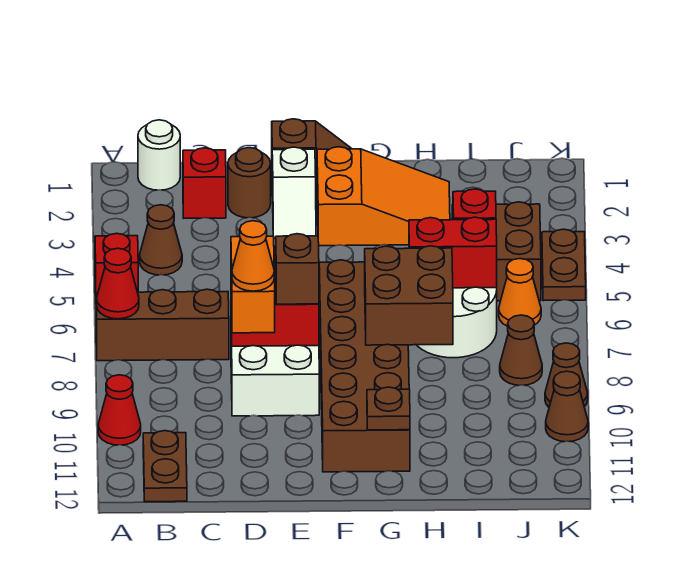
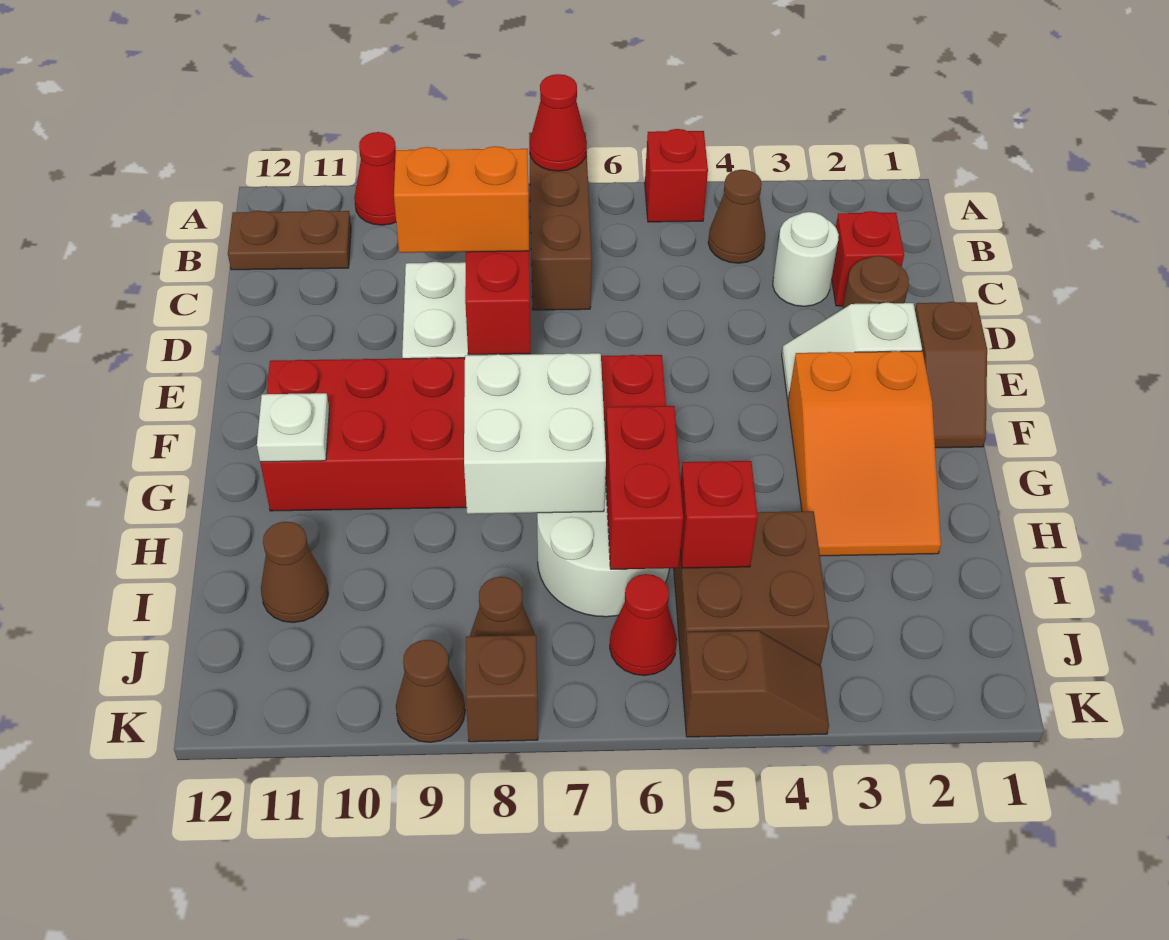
white 1x1 round brick [138,120,180,190] -> white 1x1 round brick moved to [773,212,839,306]
orange 1x1 cone [232,221,274,291] -> none
brown 1x1 brick [276,234,319,304] -> brown 1x1 brick moved to [466,635,538,742]
brown 2x6 brick [319,260,410,472] -> red 2x6 brick [260,355,666,511]
brown 2x2 brick [365,246,453,345] -> white 2x2 brick [464,353,606,514]
brown 1x1 plate [367,387,410,430] -> white 1x1 plate [257,393,329,462]
orange 1x1 cone [499,259,541,326] -> red 1x1 cone [610,574,677,676]
brown 1x2 plate [542,229,586,301] -> brown 1x2 slope [682,631,829,737]
brown 1x1 cone [546,371,588,442] -> brown 1x1 cone moved to [261,522,328,623]

